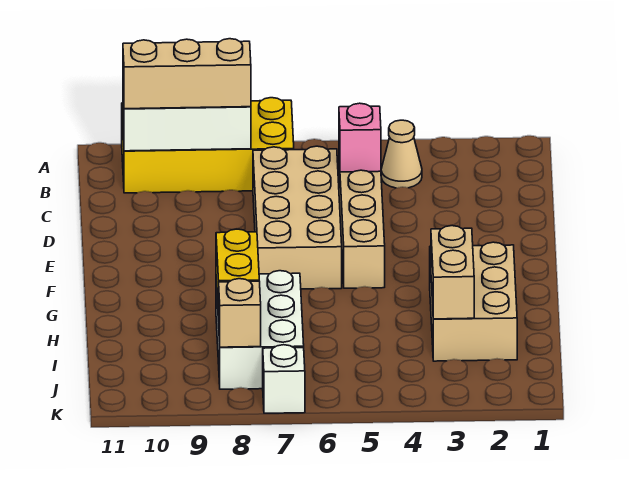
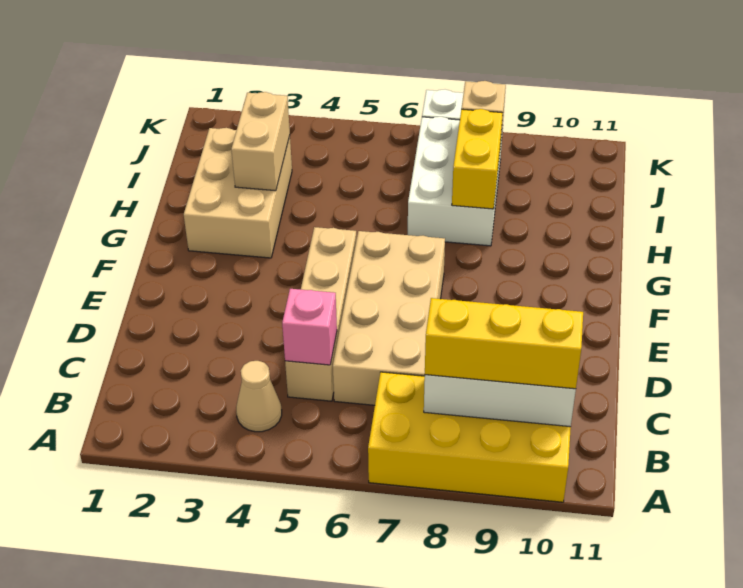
tan 1x3 brick [123,39,251,109] -> yellow 1x3 brick [425,298,583,389]

